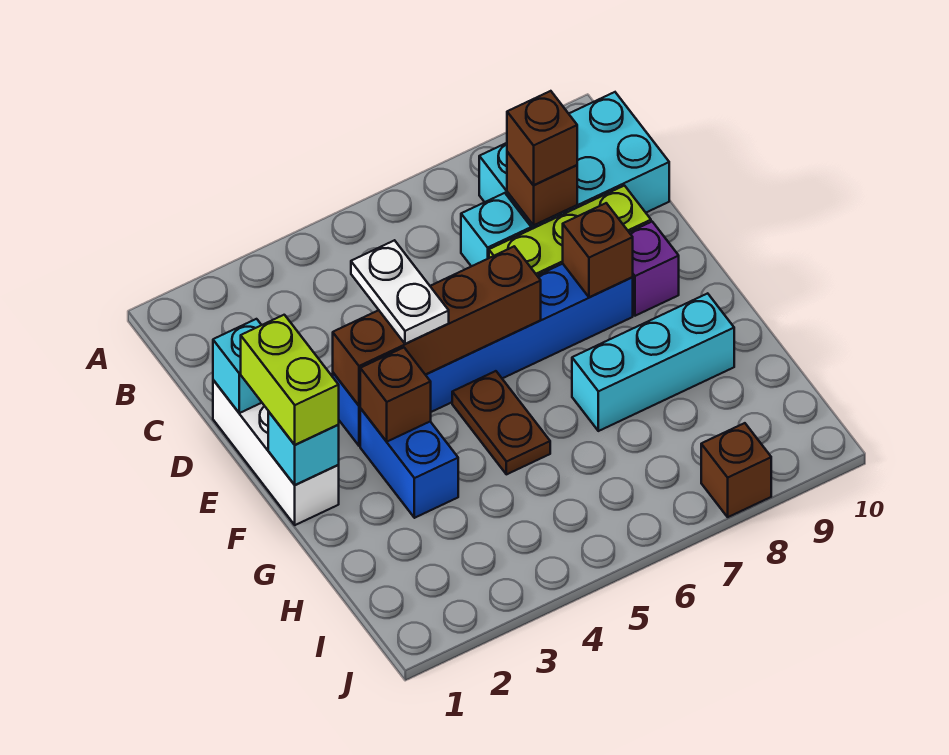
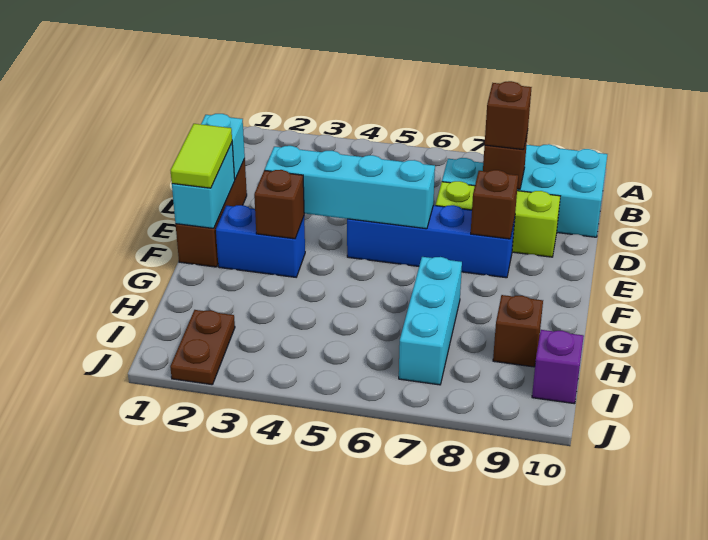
white 1x3 brick [213,380,339,525] -> brown 1x3 brick [176,159,247,267]
white 1x2 plate [351,240,449,344] -> none
lime 1x2 brick [241,315,339,445] -> lime 1x2 tile [171,124,233,188]
blue 1x6 brick [333,264,633,446] -> blue 1x4 brick [347,205,515,278]
brown 1x4 brick [333,246,541,406] -> cyan 1x4 brick [265,146,435,229]
purple 1x1 brick [629,222,679,316] -> purple 1x1 brick moved to [532,330,584,404]
cyan 1x1 brick [268,412,339,485] -> cyan 1x2 brick [172,143,235,228]
blue 1x2 brick [360,408,458,518] -> blue 1x2 brick turned to [216,205,305,277]
brown 1x2 plate [452,371,550,474] -> brown 1x2 plate moved to [170,310,235,385]
cyan 1x3 brick [572,293,734,431] -> cyan 1x3 brick turned to [399,257,462,385]
brown 1x1 brick [701,423,771,517] -> brown 1x1 brick moved to [493,295,543,367]

